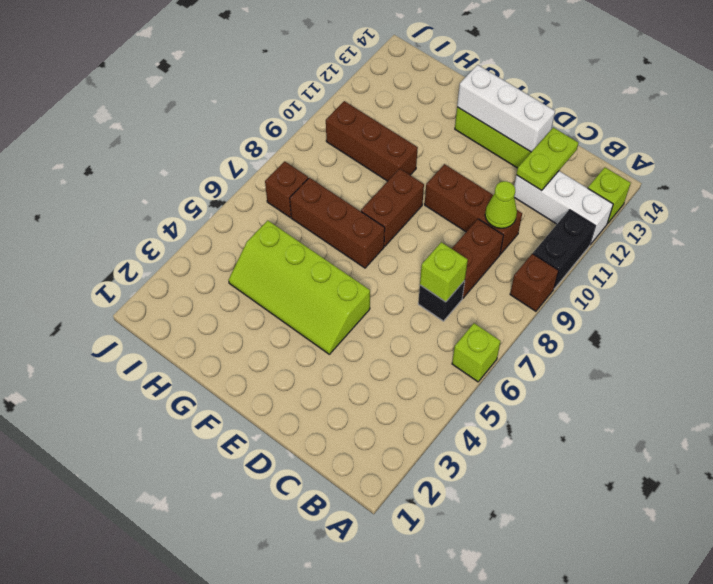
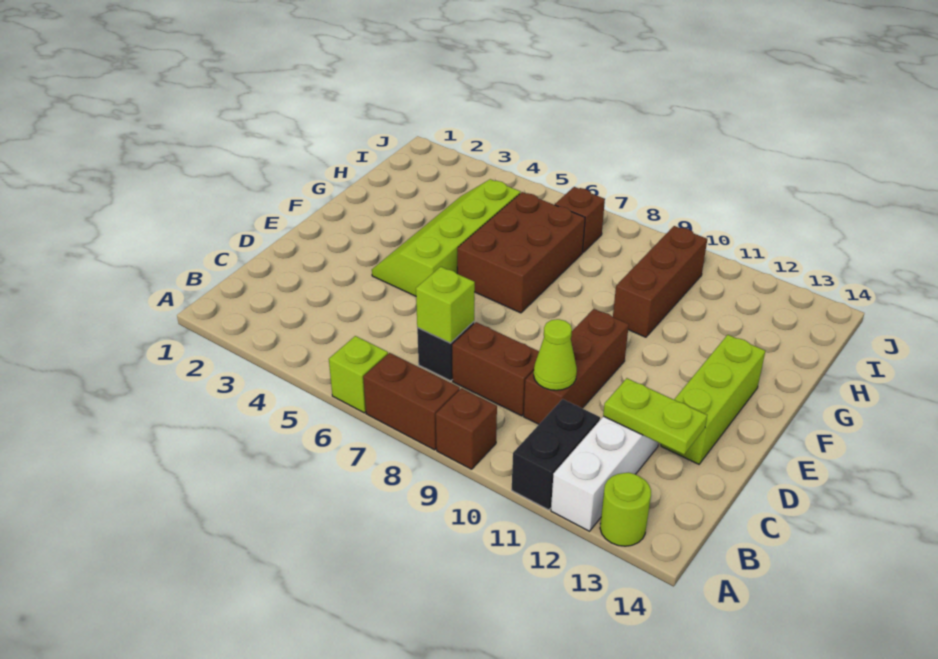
black 1x2 brick [533,210,595,289] -> black 1x2 brick turned to [512,399,600,510]
lime 1x1 brick [588,167,631,224] -> lime 1x1 round brick [600,473,651,546]
white 1x3 brick [457,65,555,152] -> none
brown 1x3 brick [290,178,385,268] -> brown 2x3 brick [457,192,585,313]
brown 1x2 brick [361,169,424,246] -> brown 1x2 brick moved to [363,353,460,450]

